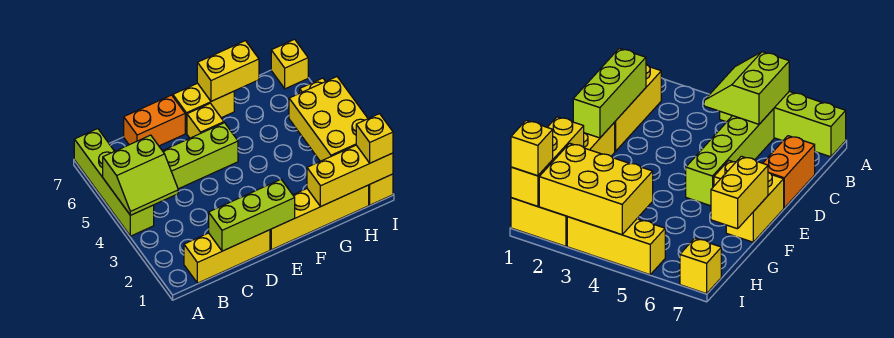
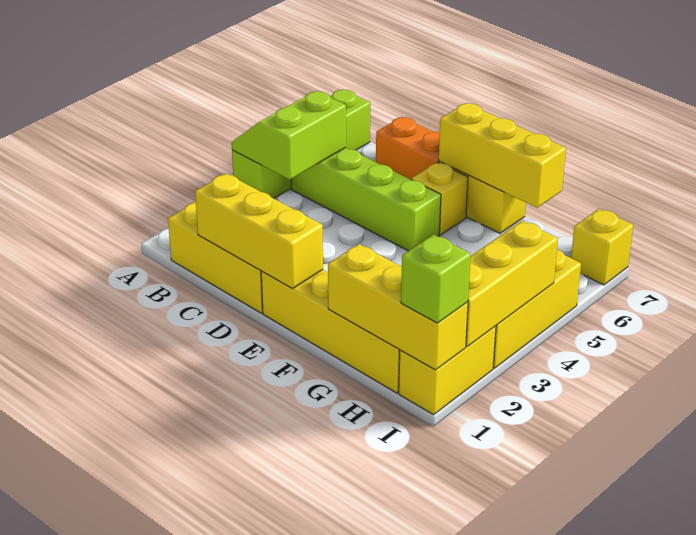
lime 2x2 slope [103,135,178,215] -> lime 2x2 slope turned to [232,91,346,180]
lime 1x3 brick [209,179,295,251] -> yellow 1x3 brick [195,174,323,289]
yellow 1x2 brick [197,41,259,101] -> yellow 1x3 brick [439,103,566,208]
yellow 2x3 brick [289,77,368,161] -> yellow 1x3 brick [466,221,558,347]
yellow 1x1 brick [356,114,393,163] -> lime 1x1 brick [401,235,471,323]

